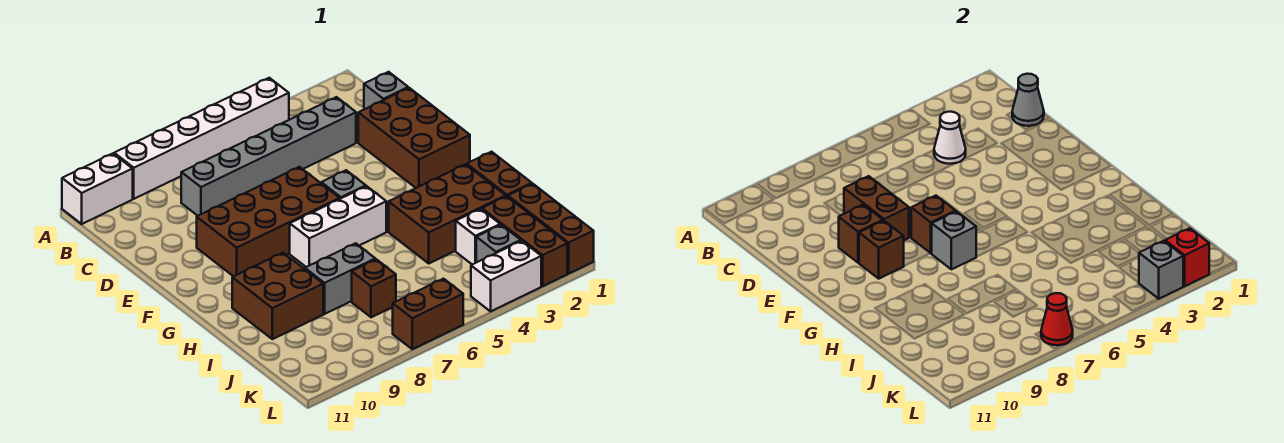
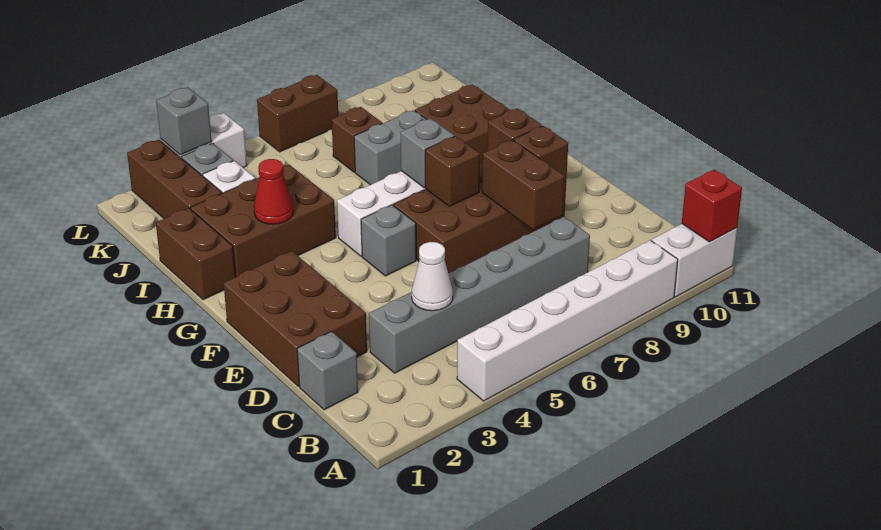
grey 1x1 cone [1012,74,1044,126] -> none
brown 1x3 brick [508,184,594,273] -> none
red 1x1 brick [1165,228,1209,286] -> red 1x1 brick moved to [682,170,742,242]
red 1x1 cone [1041,293,1073,345] -> red 1x1 cone moved to [254,159,293,224]

